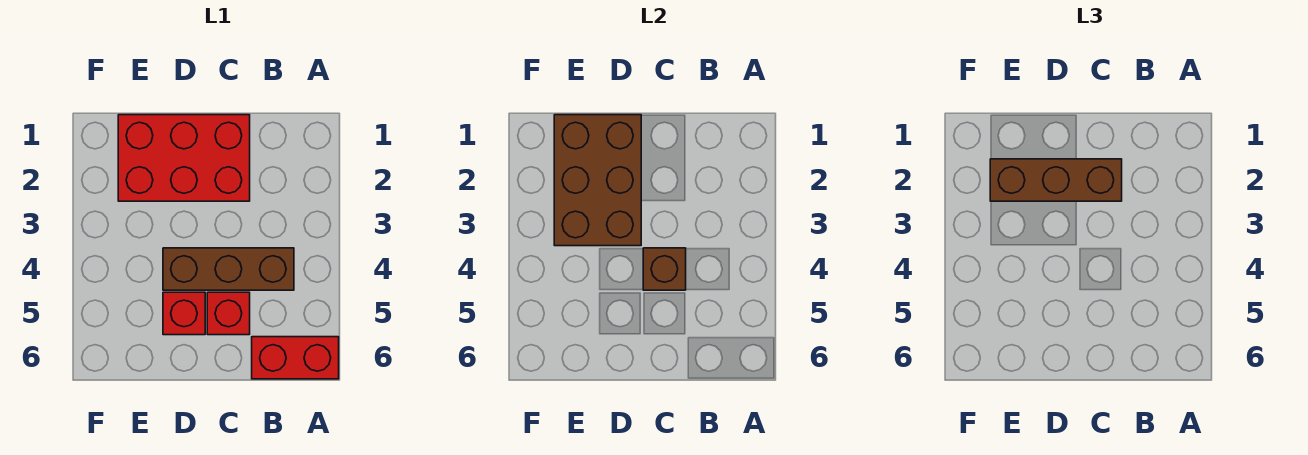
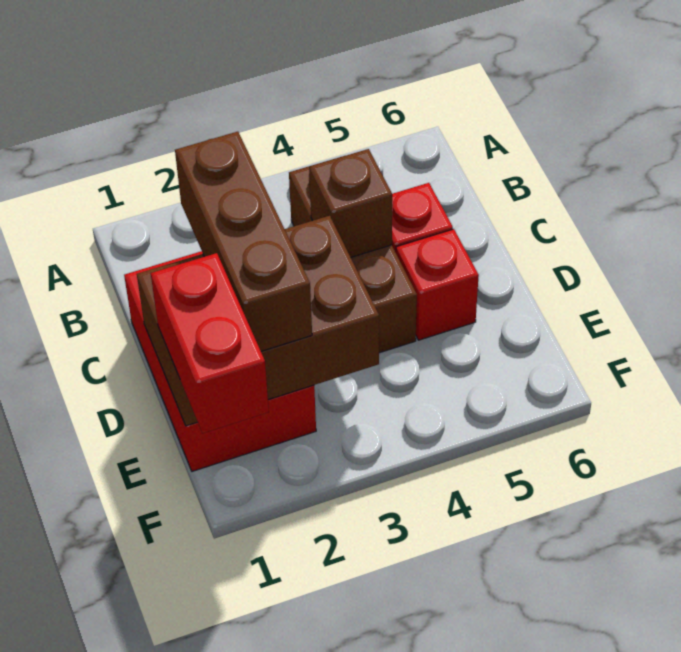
red 1x2 brick [252,337,339,379] -> red 1x2 brick moved to [151,253,269,433]

